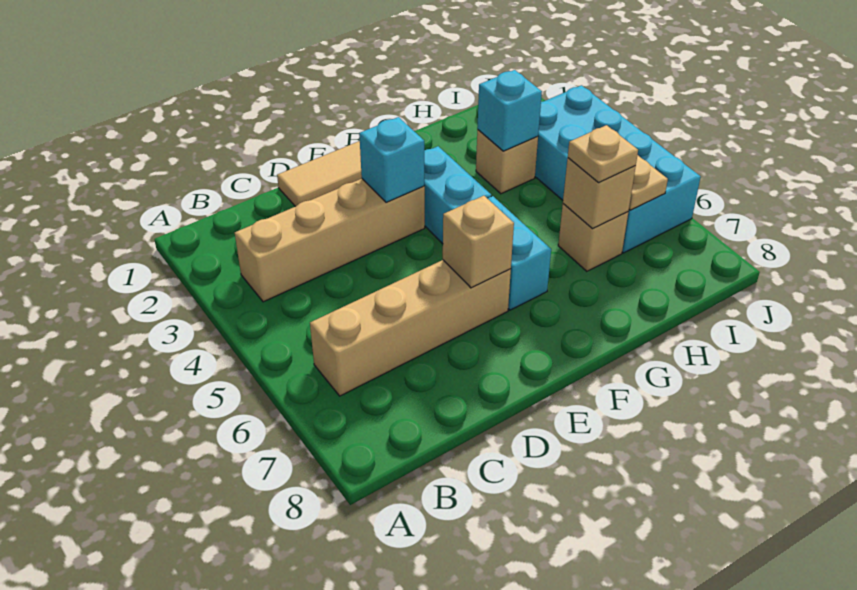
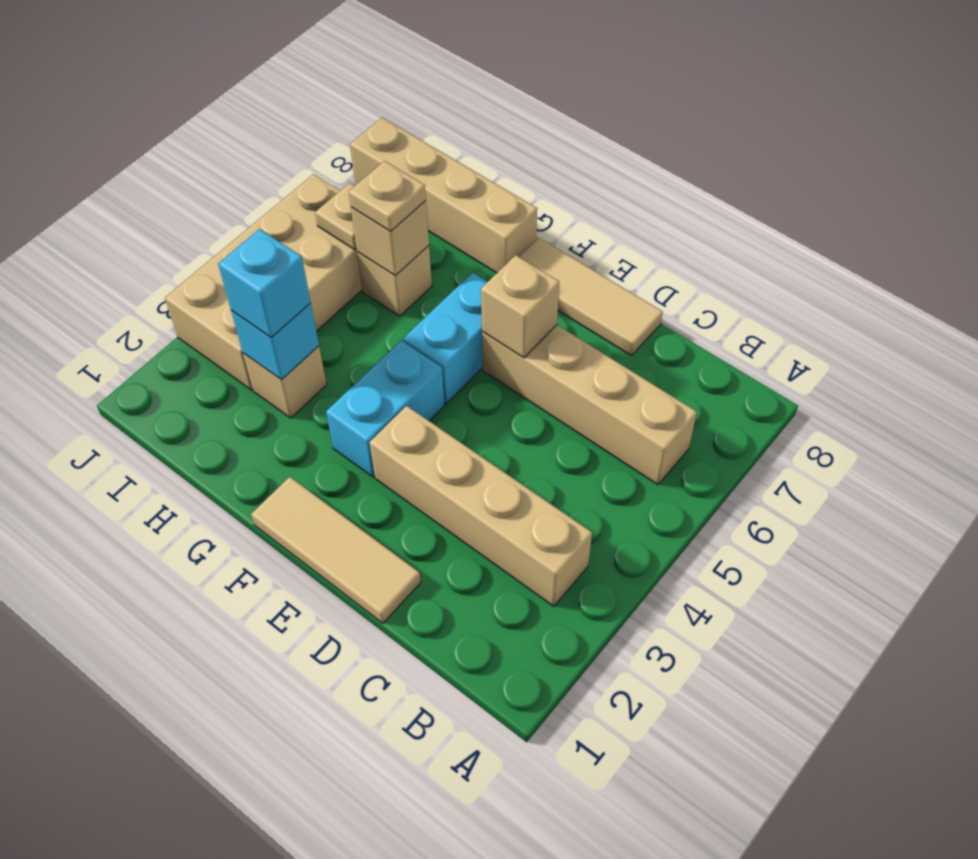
none -> tan 1x3 tile [519,238,663,356]
cyan 1x1 brick [359,117,424,202] -> cyan 1x1 brick moved to [218,229,311,337]
none -> tan 1x4 brick [350,118,537,273]
cyan 2x4 brick [535,85,701,253] -> tan 2x4 brick [165,174,362,390]

